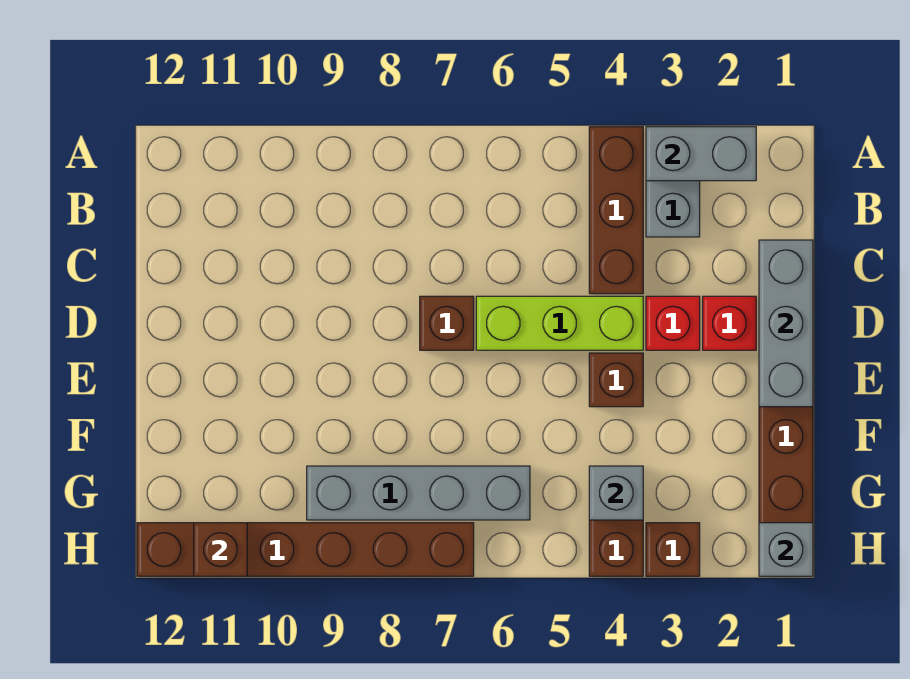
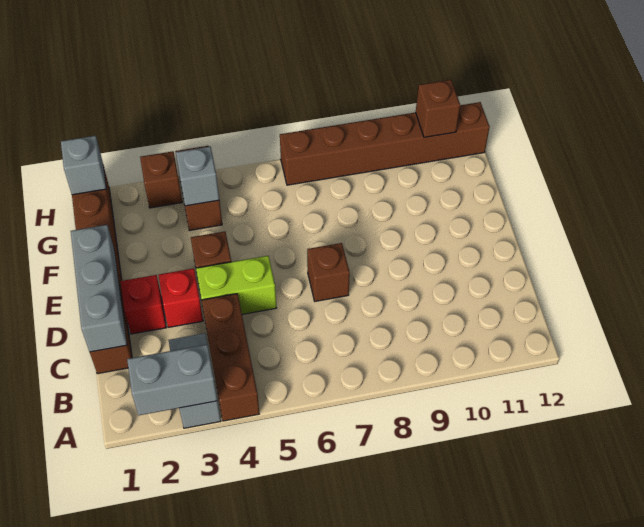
lime 1x3 brick [476,296,643,350] -> lime 1x2 brick [196,256,276,314]
grey 1x4 brick [307,466,530,520] -> none

